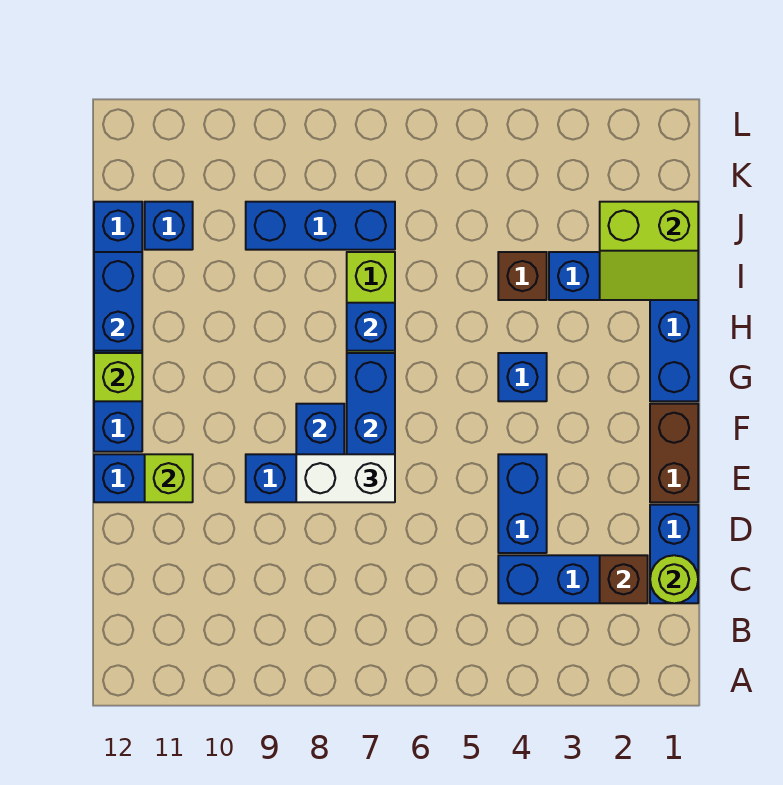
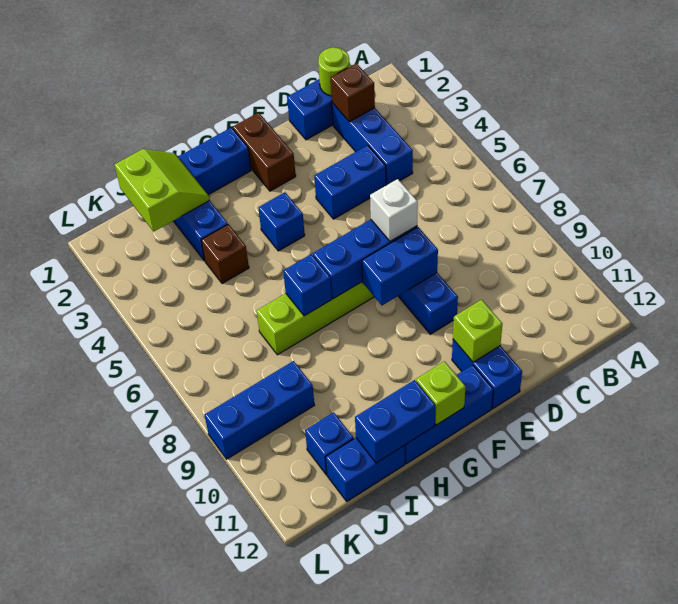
brown 1x2 brick [650,404,698,502] -> brown 1x2 brick turned to [233,112,296,191]
white 1x2 brick [296,454,395,502] -> white 1x1 brick [370,179,418,241]
blue 1x3 brick [246,202,395,250] -> blue 1x3 brick turned to [204,361,314,459]

